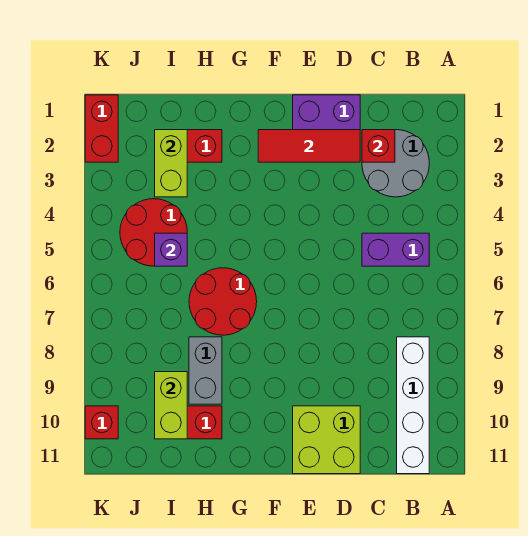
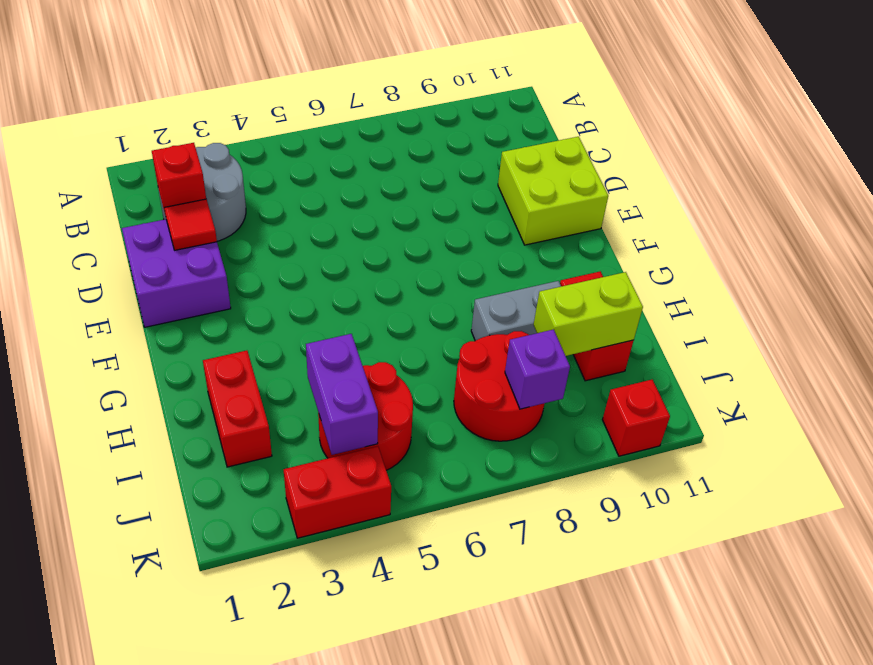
purple 1x2 brick [362,233,429,266] -> purple 1x2 brick moved to [306,334,378,455]
white 1x4 brick [397,337,429,474] -> none
red 1x3 tile [258,130,360,162] -> red 1x1 tile [164,199,217,250]
red 2x2 round brick [189,268,257,335] -> red 2x2 round brick moved to [454,331,545,441]
lime 1x2 brick [155,130,187,197] -> none
purple 1x1 brick [155,233,187,266] -> purple 1x1 brick moved to [505,330,570,409]
red 1x2 brick [85,95,118,162] -> red 1x2 brick moved to [284,446,391,538]

